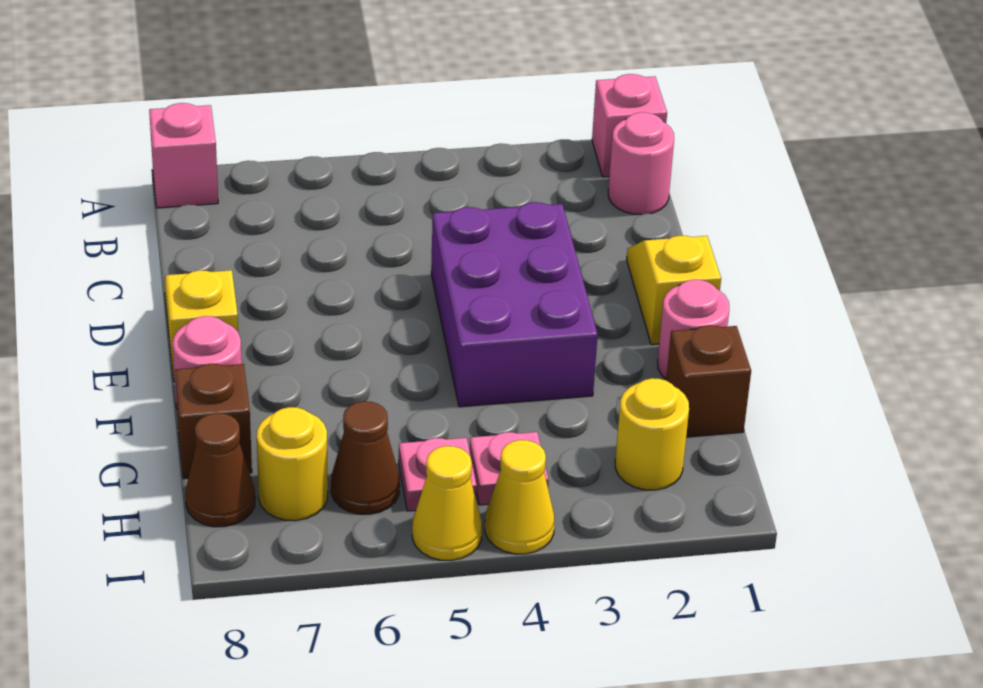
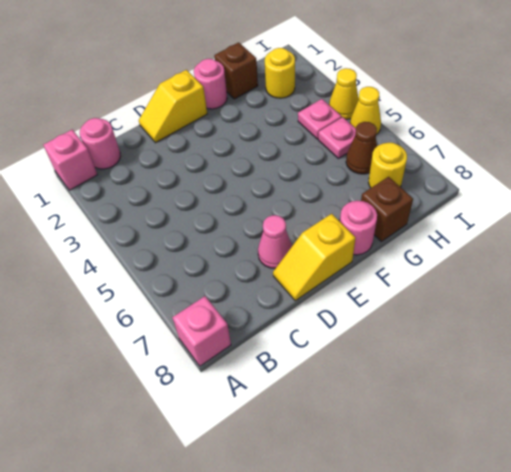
purple 2x3 brick [431,202,598,407] -> none
none -> pink 1x1 cone [258,215,292,269]
brown 1x1 cone [185,413,255,527] -> none

